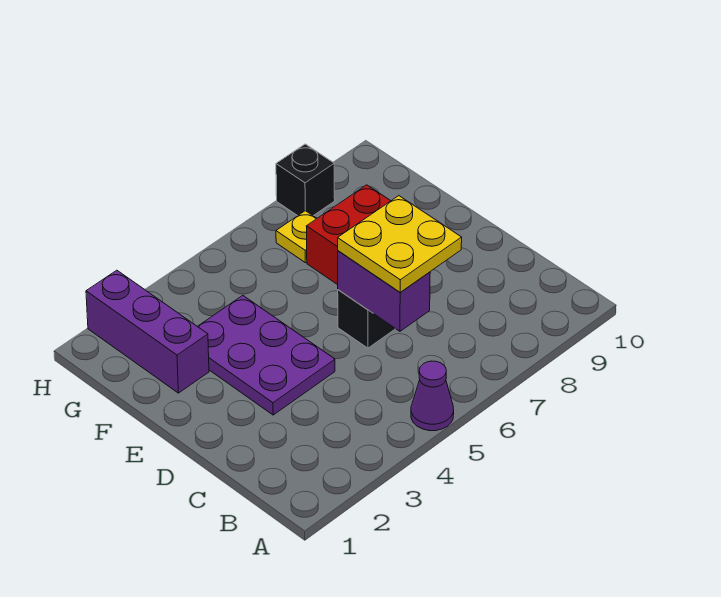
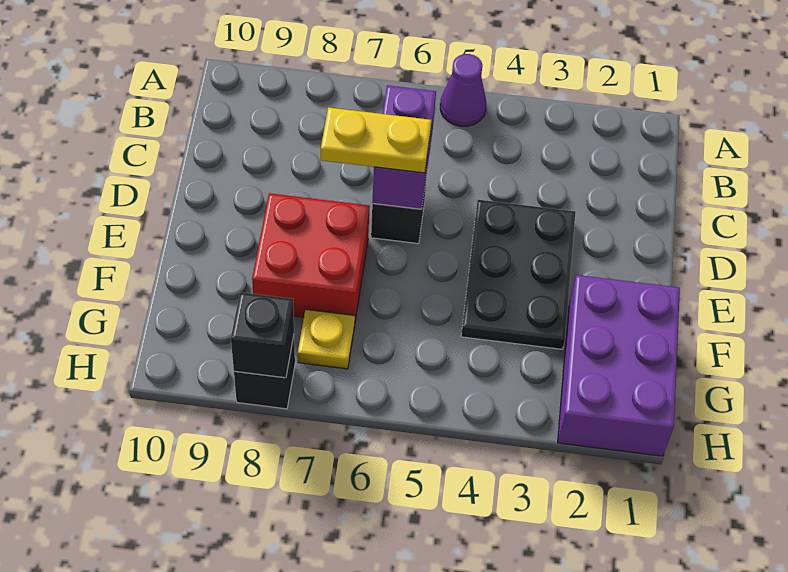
yellow 2x2 plate [338,196,462,292] -> yellow 1x2 plate [321,107,431,173]
purple 2x3 plate [197,296,335,415] -> black 2x3 plate [461,200,576,349]
purple 1x3 brick [86,270,209,393] -> purple 2x3 brick [558,275,680,456]
none -> black 1x1 brick [231,292,294,378]

